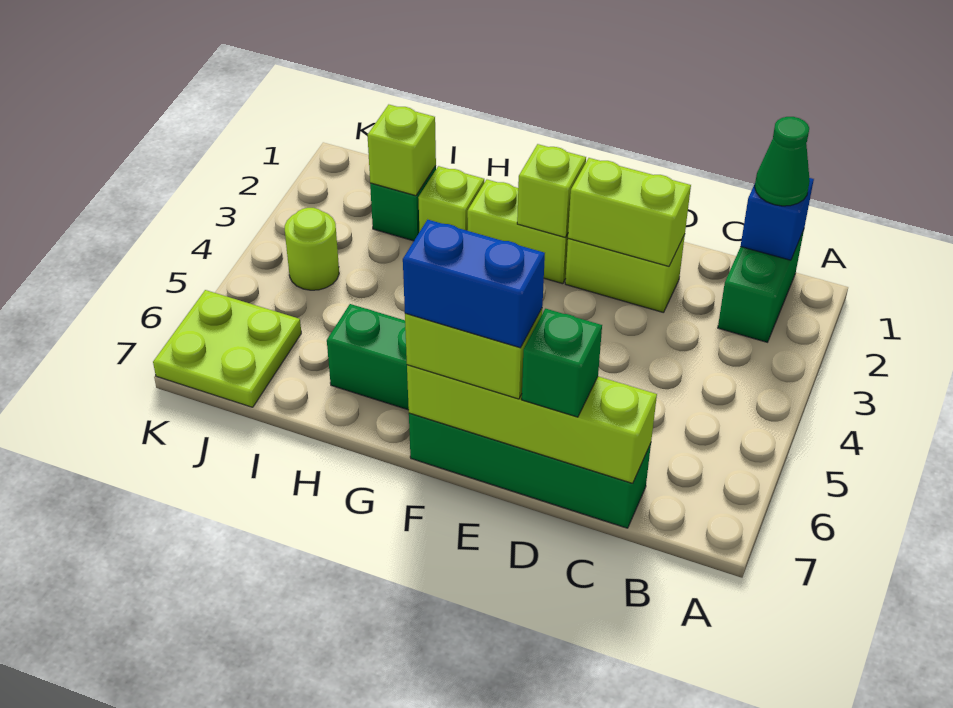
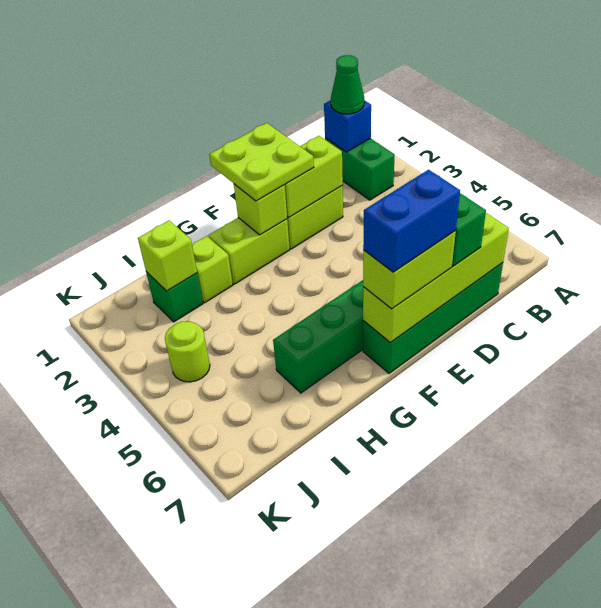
lime 2x2 plate [153,290,301,407] -> lime 2x2 plate moved to [209,123,314,201]

